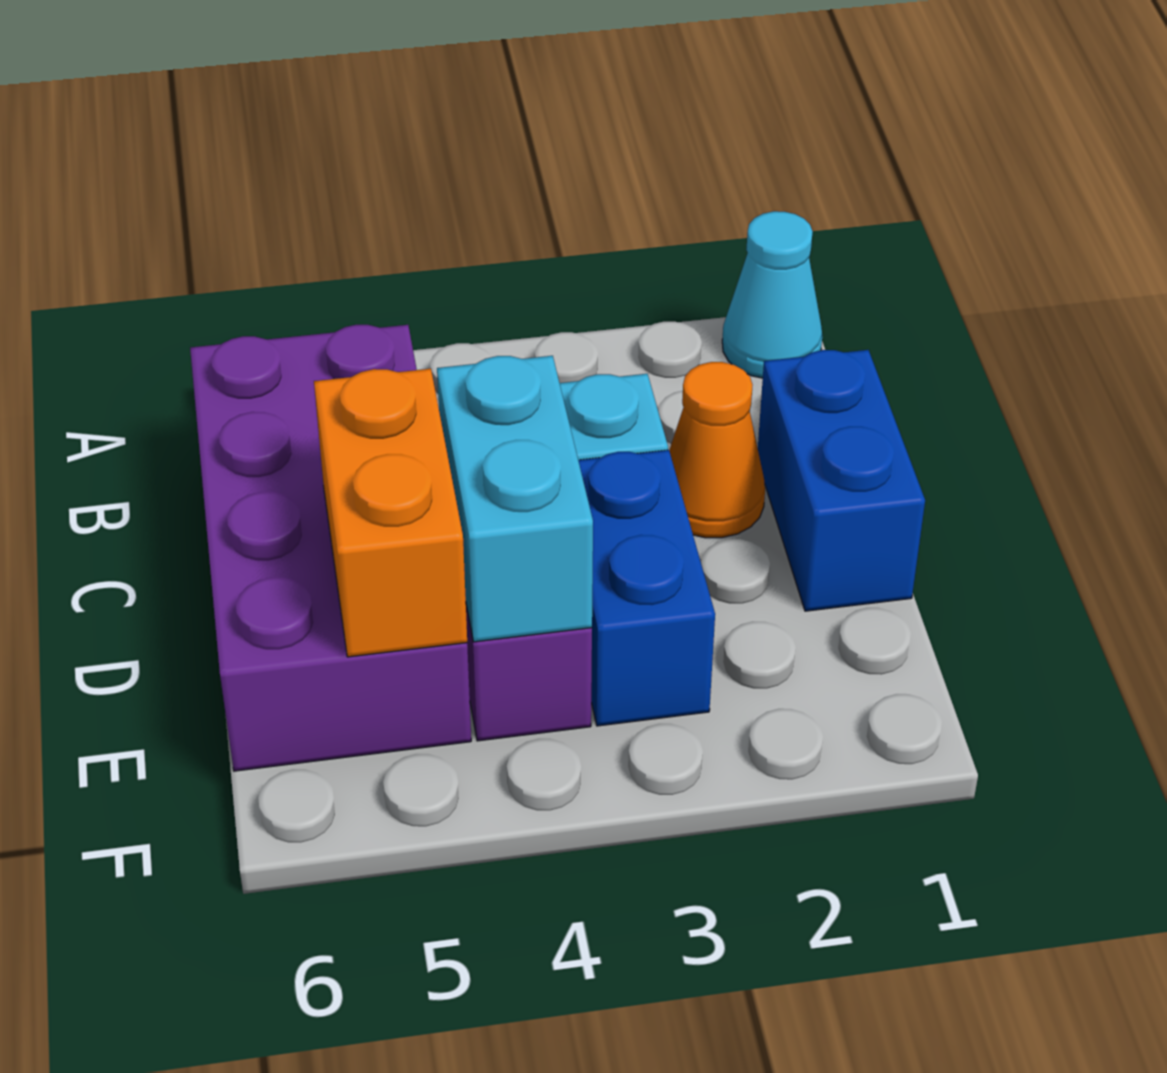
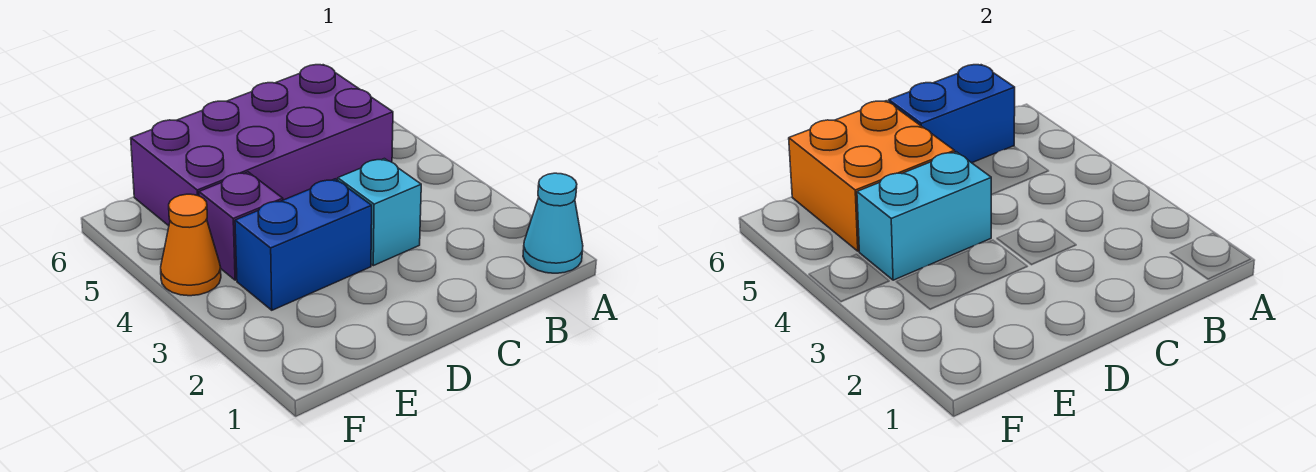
blue 1x2 brick [758,350,925,611] -> blue 1x2 brick moved to [889,65,1015,163]
orange 1x1 cone [669,362,765,538] -> orange 1x1 cone moved to [161,194,221,296]
orange 1x2 brick [314,369,467,657] -> orange 2x2 brick [789,101,955,251]

